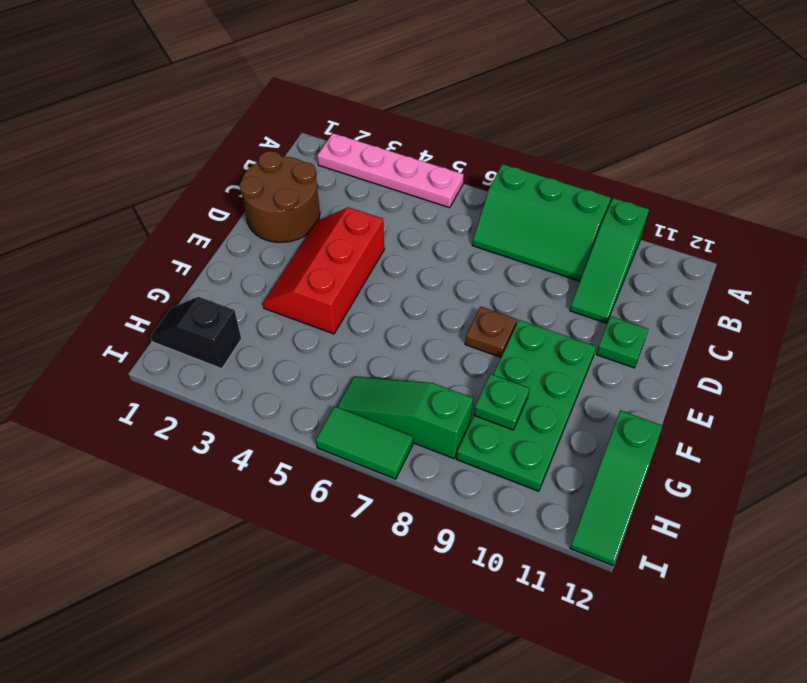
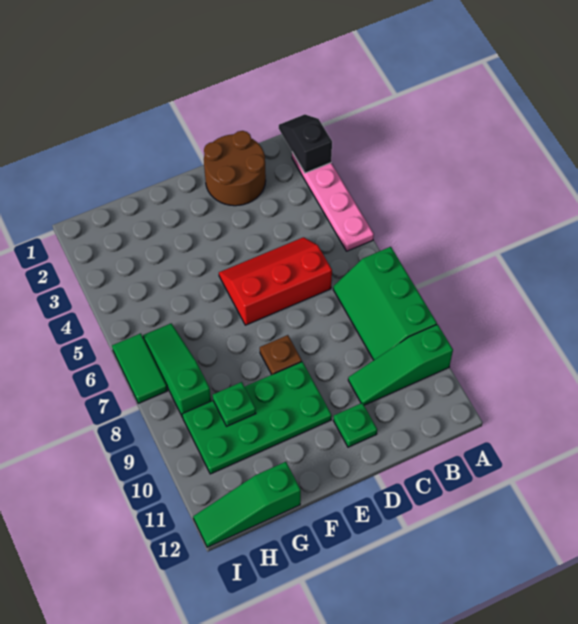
red 2x3 slope [263,207,384,334] -> red 2x3 slope moved to [219,237,332,325]
black 1x2 slope [150,297,241,369] -> black 1x2 slope moved to [279,114,332,173]

